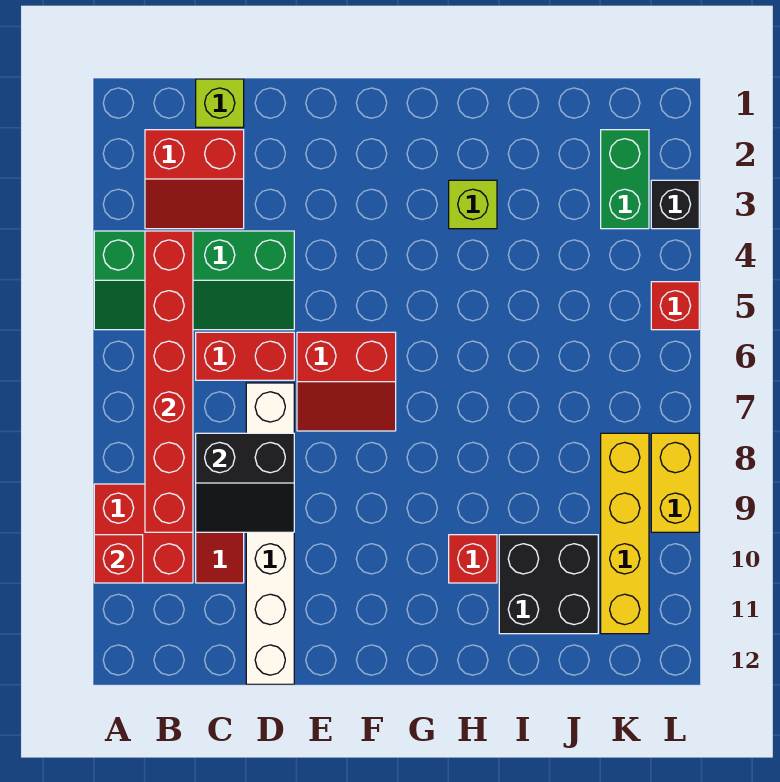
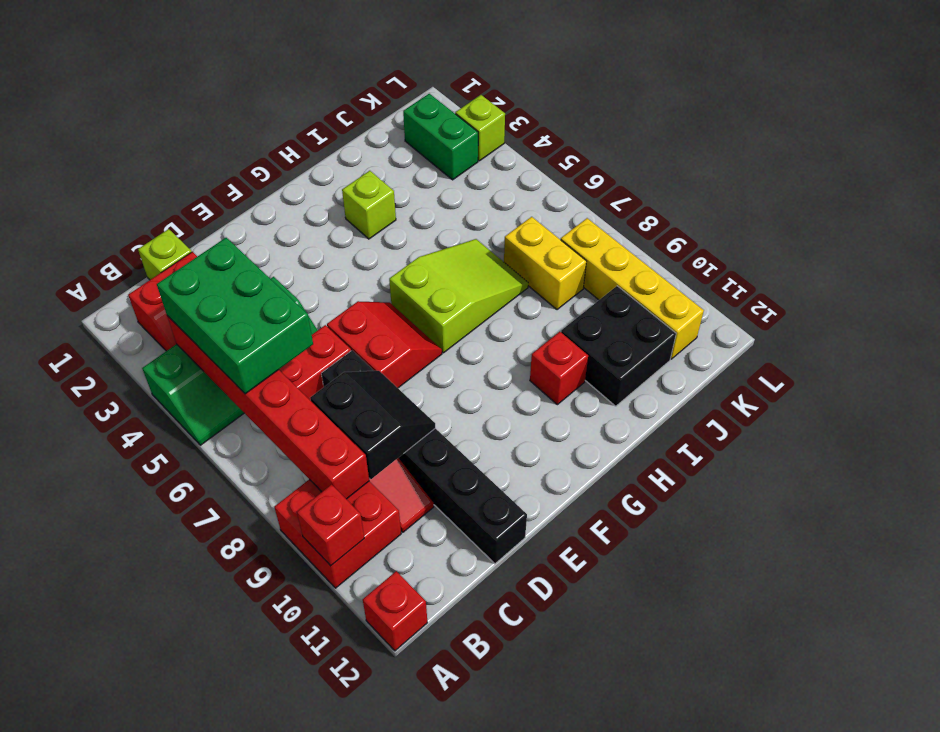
none -> green 2x3 brick [157,238,313,394]
black 2x2 slope [196,433,294,532] -> black 2x2 slope turned to [310,371,435,479]
white 1x6 brick [246,383,294,684] -> black 1x6 brick [321,350,527,564]
red 2x2 slope [297,332,396,431] -> red 2x2 slope turned to [327,301,442,388]
none -> lime 2x3 slope [389,239,528,353]
black 1x1 brick [651,180,699,229] -> lime 1x1 brick [455,95,505,161]
red 1x1 brick [651,282,699,330] -> red 1x1 brick moved to [363,571,427,651]
yellow 1x2 brick [651,433,699,532] -> yellow 1x2 brick moved to [504,217,587,310]

